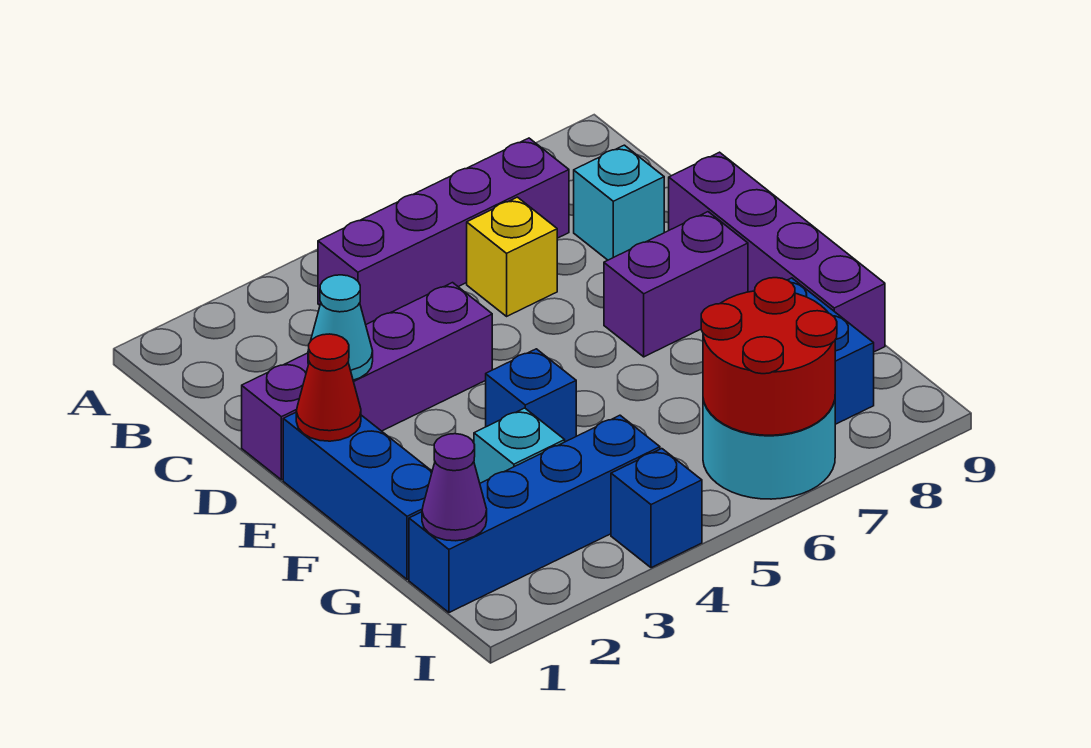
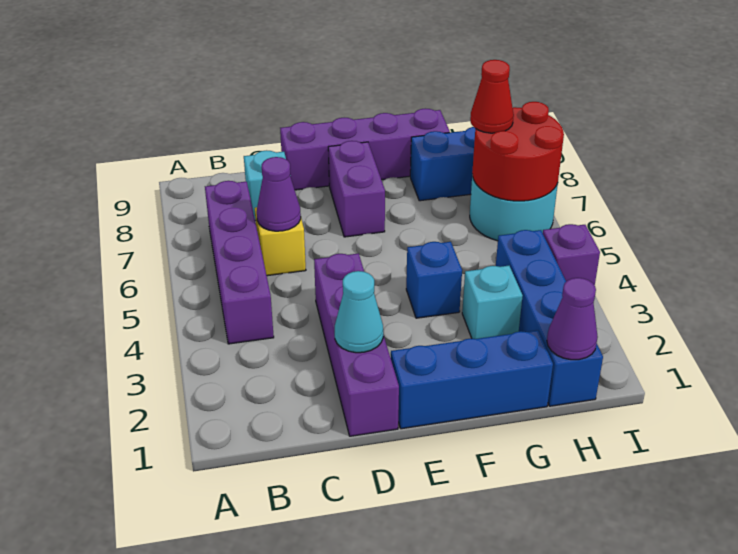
none -> purple 1x1 cone [257,157,301,231]
red 1x1 cone [296,334,361,441] -> red 1x1 cone moved to [470,60,514,133]
blue 1x1 brick [611,449,702,568] -> purple 1x1 brick [543,224,600,285]

